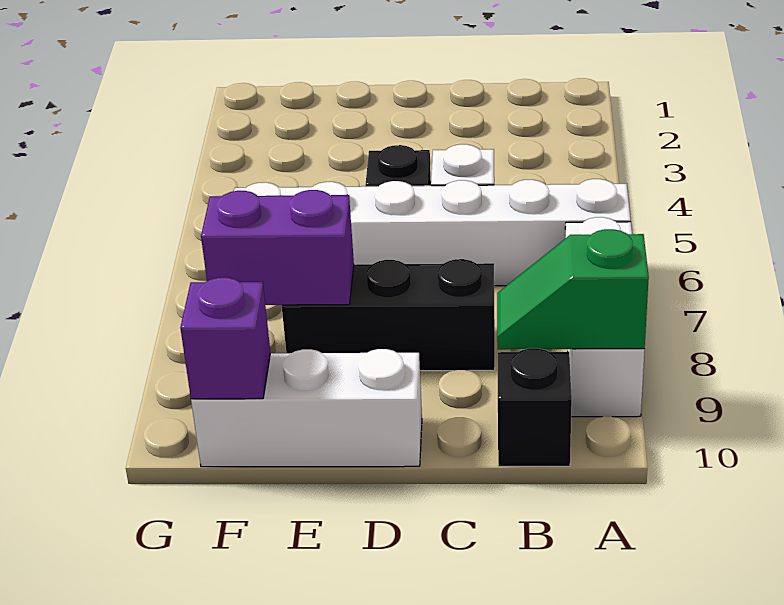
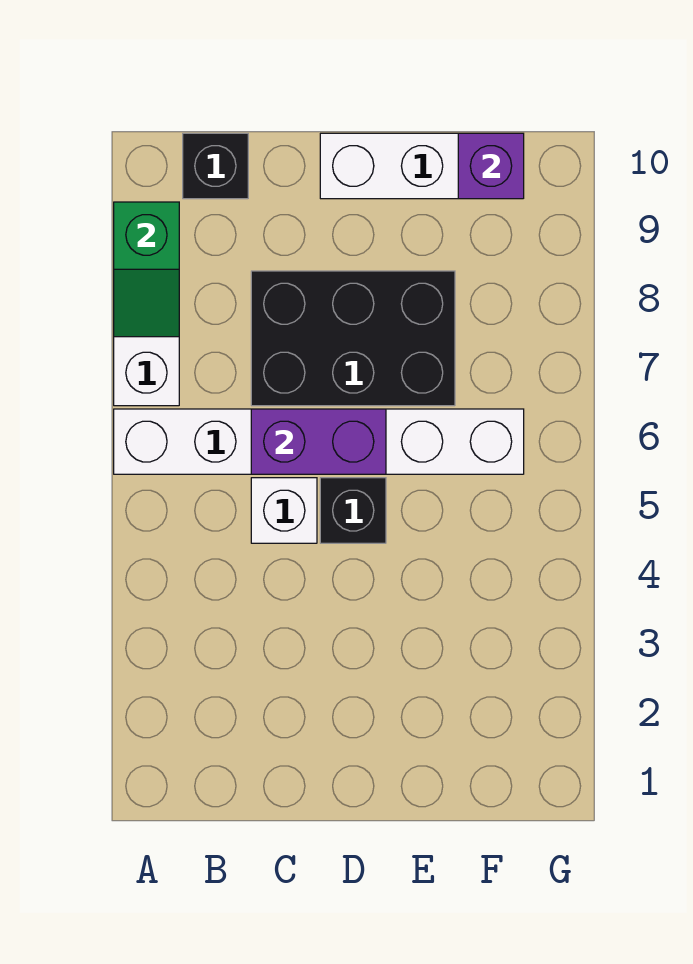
green 1x2 slope [497,229,649,349] -> green 1x2 slope turned to [114,202,179,337]
black 1x3 brick [282,259,495,371] -> black 2x3 brick [251,271,455,406]
purple 1x2 brick [201,190,354,305] -> purple 1x2 brick moved to [251,409,386,474]

